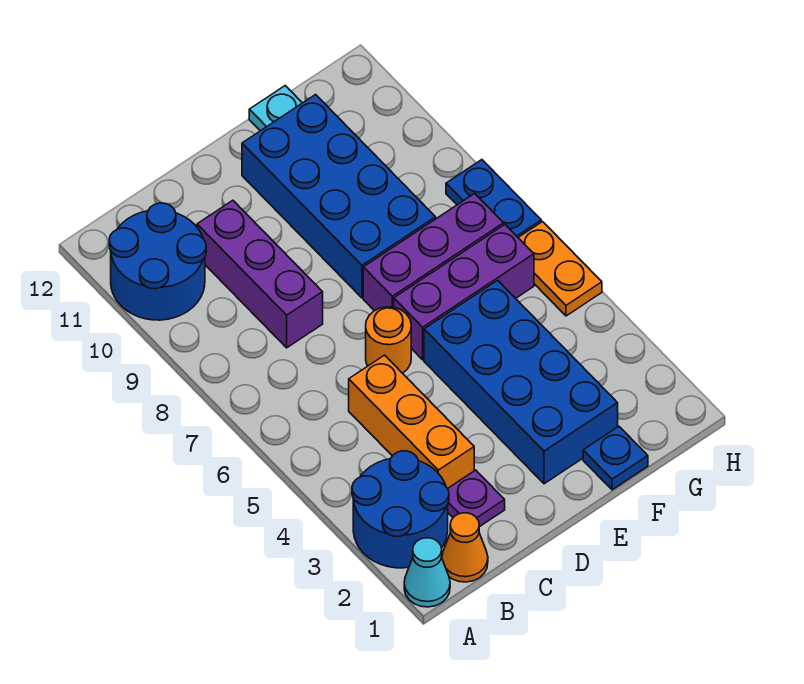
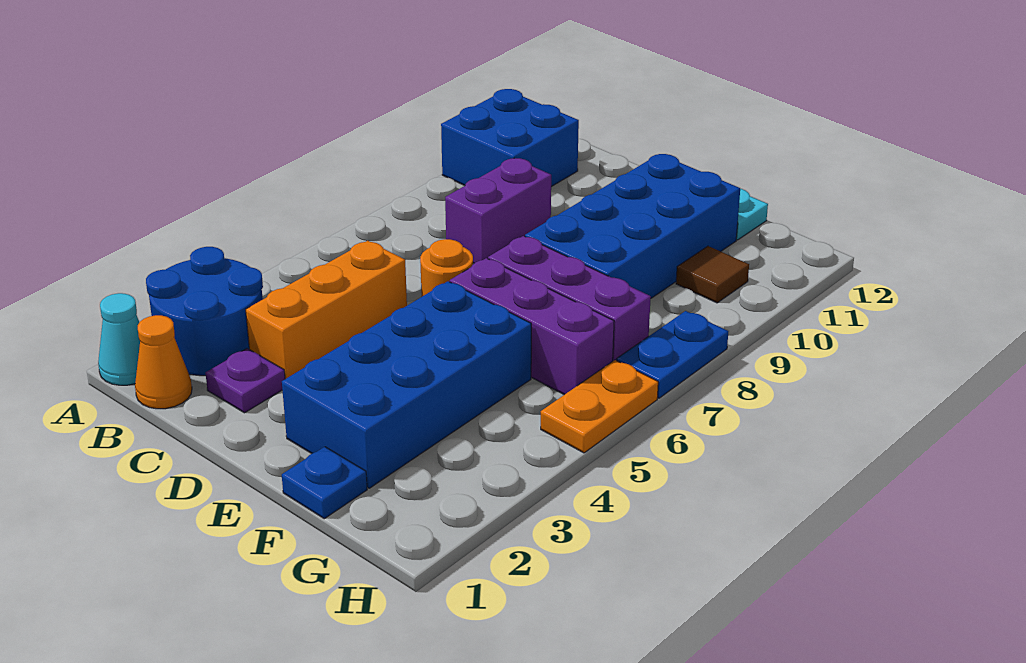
blue 2x2 round brick [109,203,206,320] -> blue 2x2 brick [441,89,579,187]
purple 1x3 brick [197,200,323,348] -> purple 1x2 brick [445,158,551,264]
none -> brown 1x1 tile [676,246,749,303]

